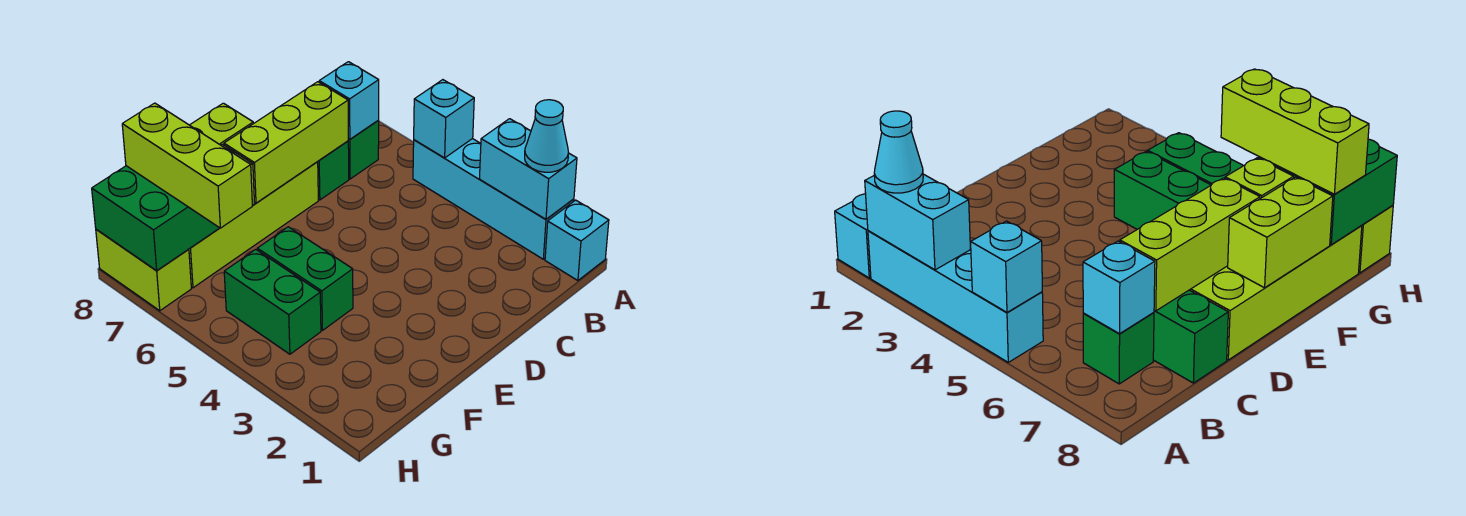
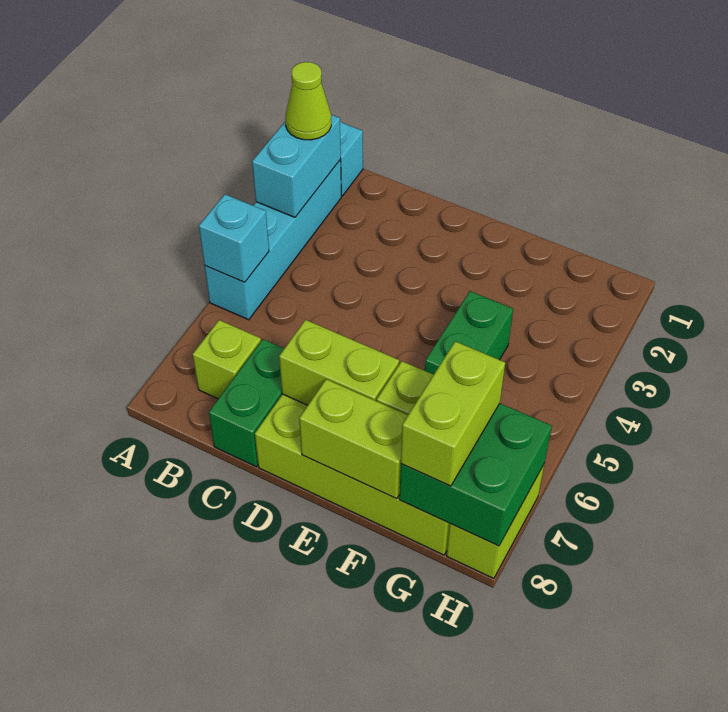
cyan 1x1 cone [525,100,569,172] -> lime 1x1 cone [285,62,331,140]
green 1x1 brick [348,121,379,179] -> lime 1x1 brick [193,320,261,399]
cyan 1x1 brick [319,62,379,139] -> none
lime 1x3 brick [224,82,348,203] -> lime 1x2 brick [279,320,399,405]
green 1x2 brick [224,249,321,354] -> none
lime 1x3 brick [122,103,252,228] -> lime 1x2 brick [401,341,505,486]

